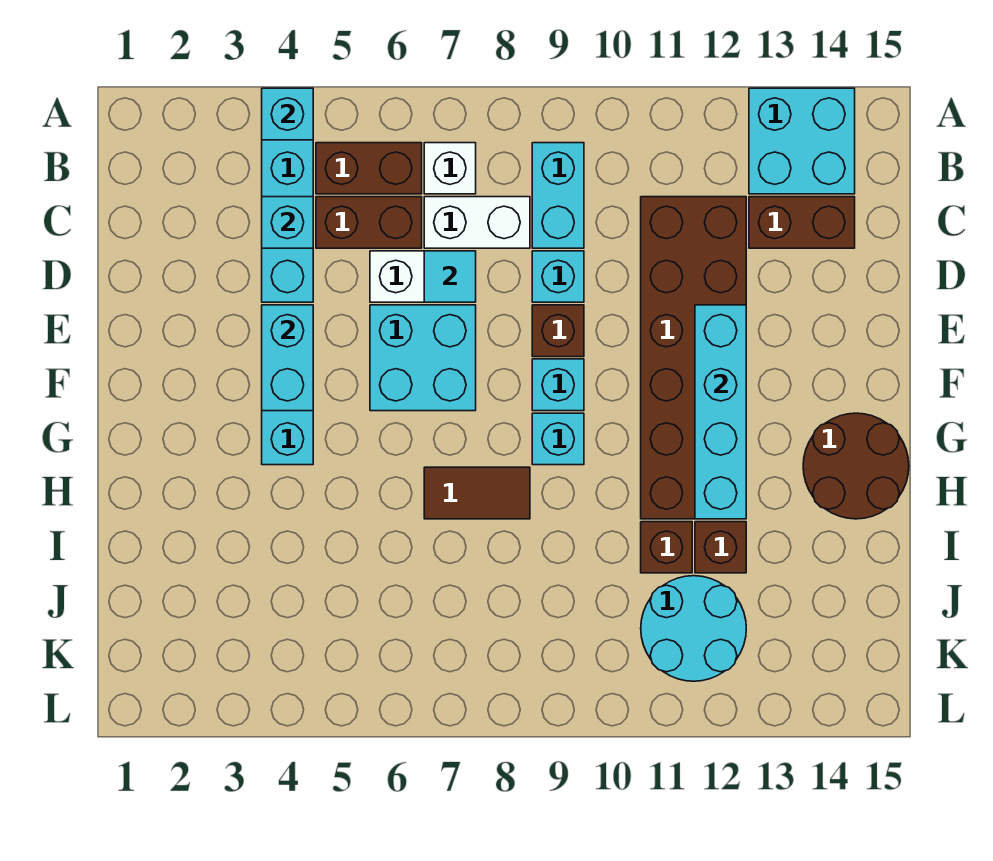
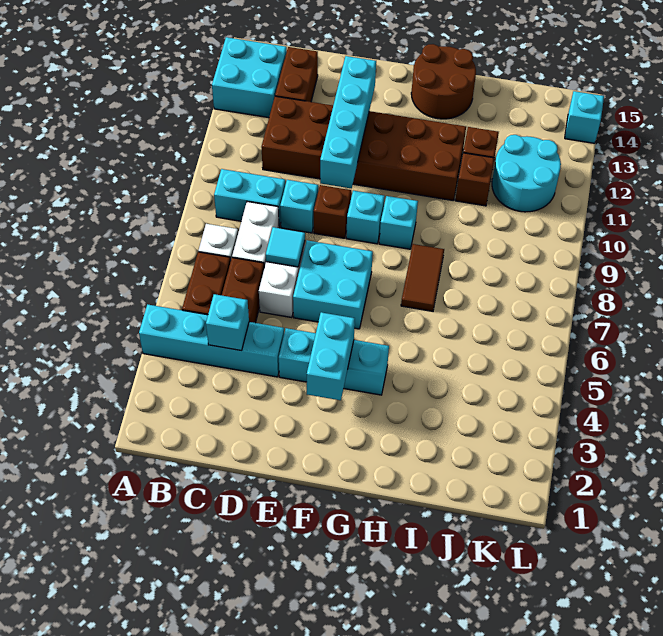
cyan 1x1 brick [262,88,313,140] -> cyan 1x1 brick moved to [565,91,604,143]
cyan 1x2 brick [262,305,313,411] -> cyan 1x2 brick turned to [307,312,355,400]
cyan 1x4 brick [695,305,746,519] -> cyan 1x4 brick turned to [320,56,376,188]

